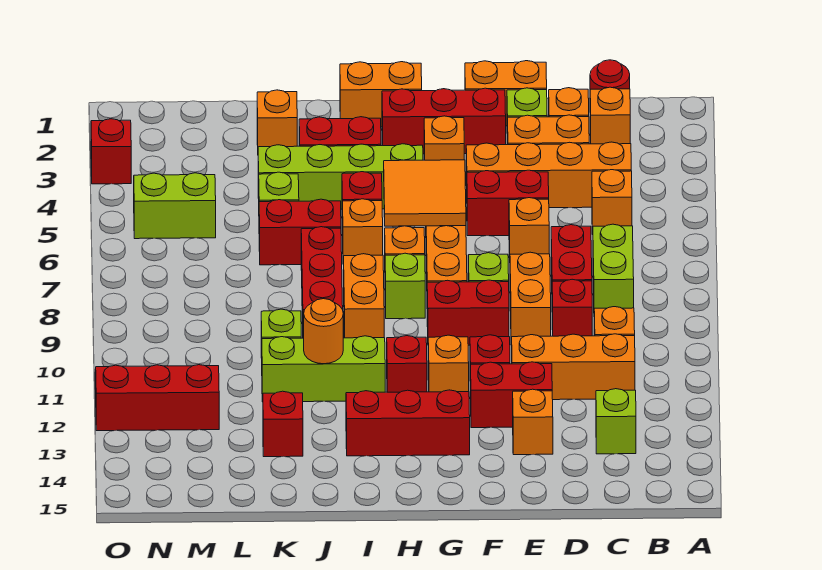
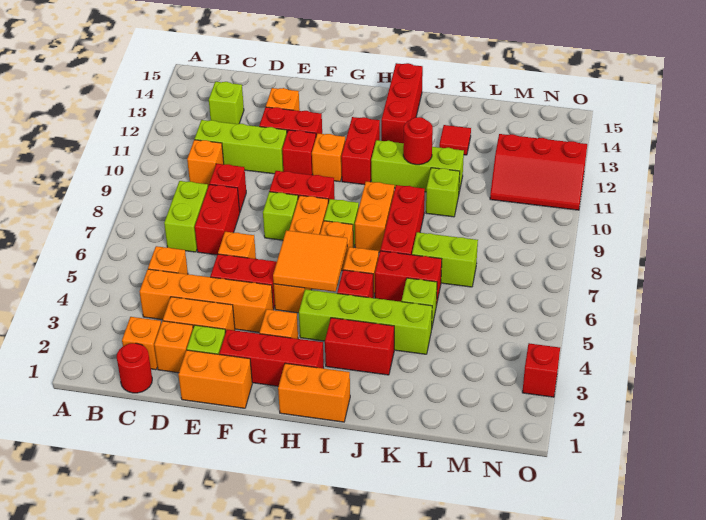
orange 1x3 brick [512,334,635,400] -> lime 1x3 brick [195,120,287,174]
orange 1x2 brick [510,252,551,345] -> none
red 1x3 brick [346,390,470,456] -> red 1x3 brick turned to [381,63,423,143]
red 1x1 brick [387,336,427,392] -> red 1x2 brick [341,117,380,185]
orange 1x1 round brick [304,299,343,364] -> red 1x1 round brick [403,117,433,165]
orange 1x1 brick [257,90,297,147] -> none
red 1x1 brick [263,391,303,457] -> red 1x1 tile [439,125,471,155]
lime 1x2 brick [134,173,216,239] -> lime 1x2 brick moved to [412,232,478,287]

